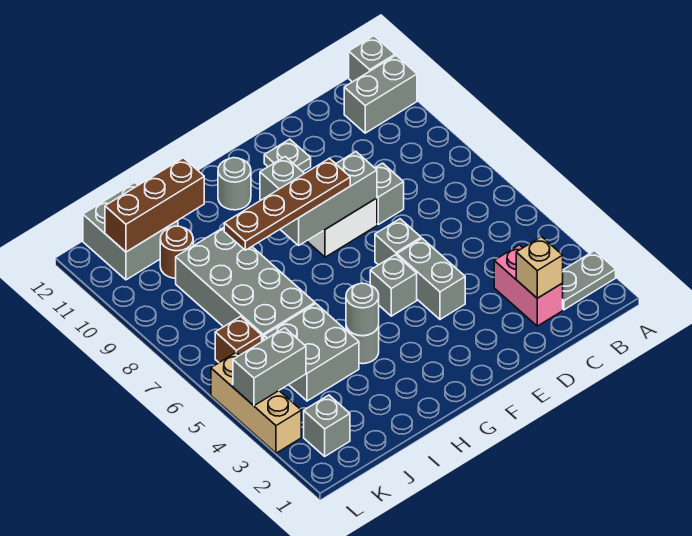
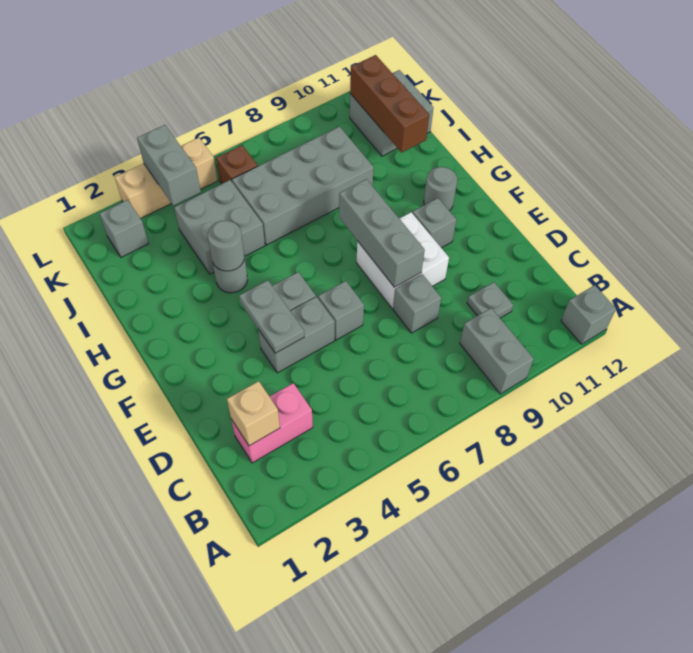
grey 1x2 plate [563,251,616,310] -> grey 1x2 plate moved to [239,280,304,353]
grey 1x2 brick [344,56,417,133] -> grey 1x2 brick moved to [460,308,534,394]
grey 1x1 plate [264,139,311,172] -> grey 1x1 plate moved to [467,282,513,318]
brown 1x4 plate [224,158,350,250] -> none
brown 1x1 round brick [160,226,193,278] -> none

